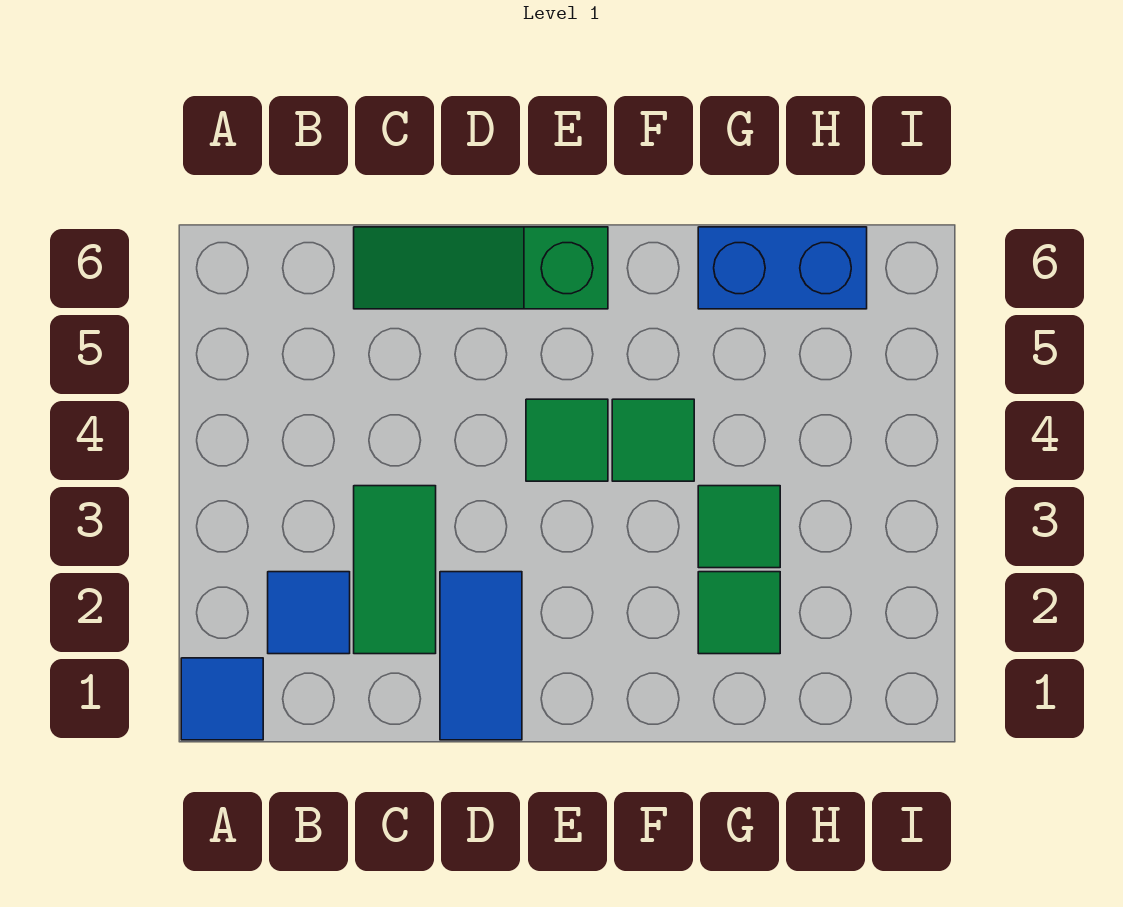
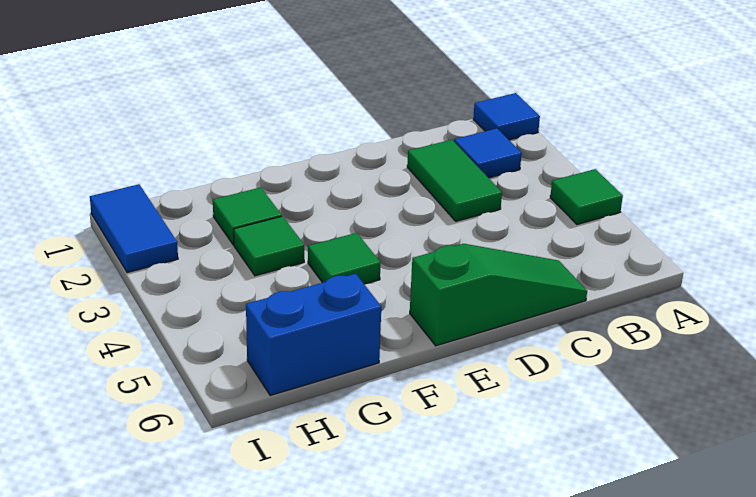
blue 1x2 tile [440,572,522,740] -> blue 1x2 tile moved to [90,184,178,273]
green 1x1 tile [526,399,608,481] -> green 1x1 tile moved to [550,169,623,224]

